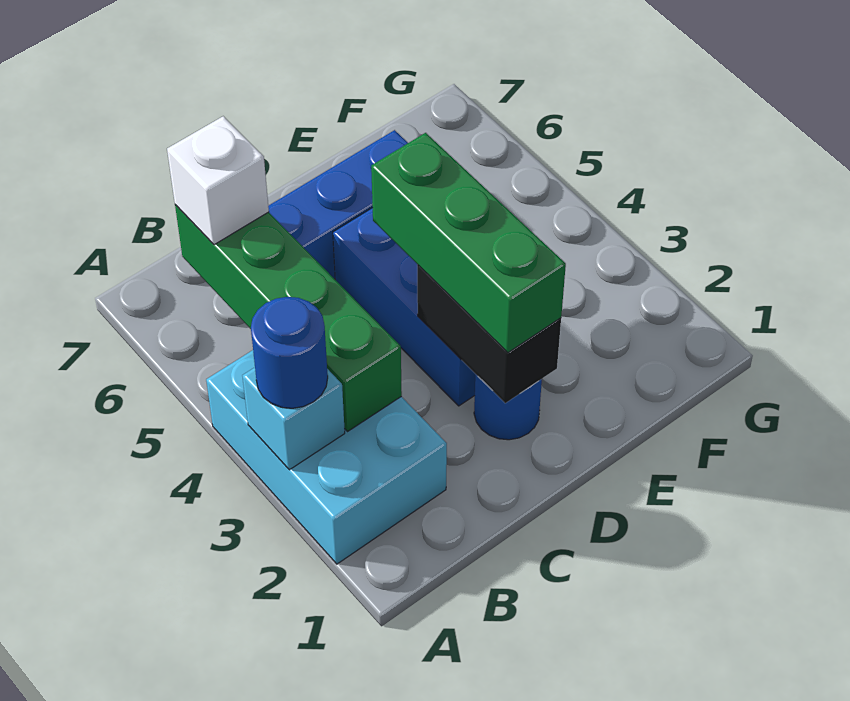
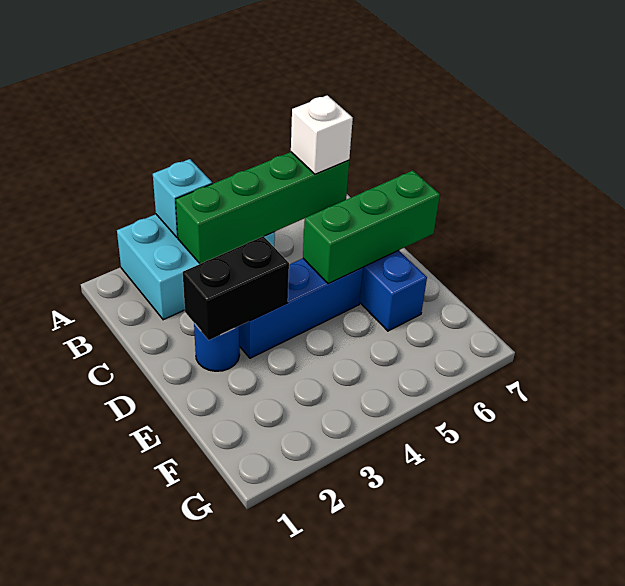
blue 1x1 round brick [251,297,328,408] -> none
green 1x3 brick [371,133,566,353] -> green 1x3 brick moved to [303,171,440,284]

